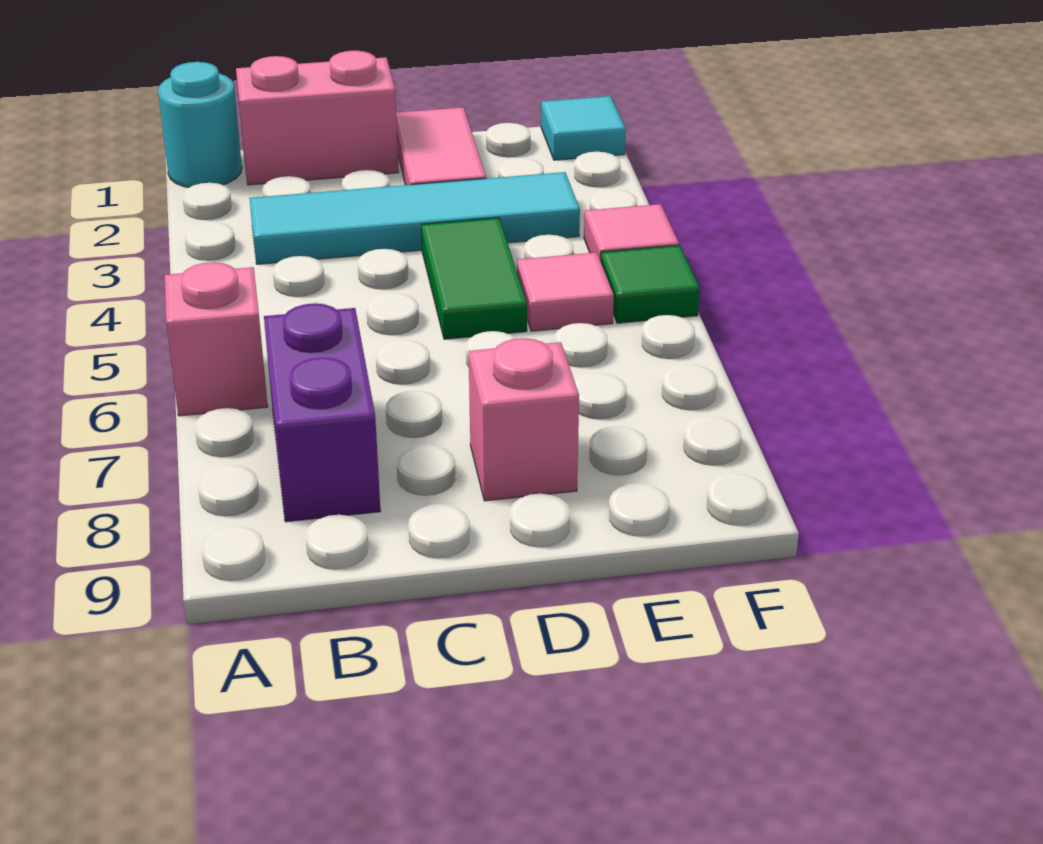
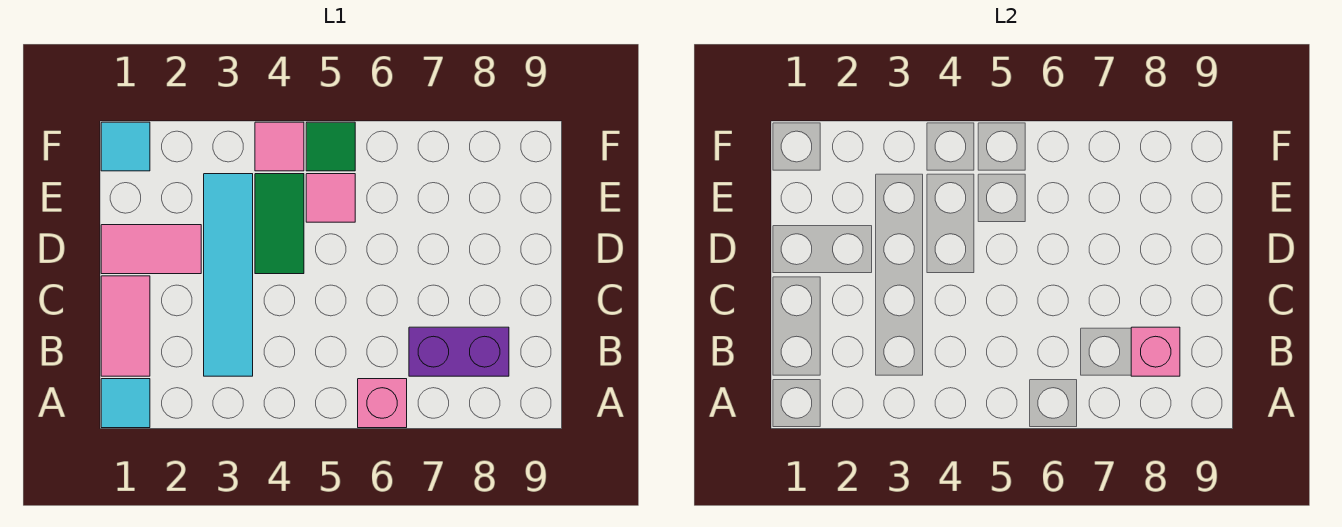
cyan 1x1 round brick [158,62,242,187] -> cyan 1x1 tile [101,379,150,428]
pink 1x2 brick [236,50,399,185] -> pink 1x2 tile [101,276,150,376]
green 1x2 tile [421,218,527,339] -> green 1x2 tile turned to [255,174,304,274]
pink 1x1 brick [469,338,579,501] -> pink 1x1 brick moved to [1131,327,1180,376]

